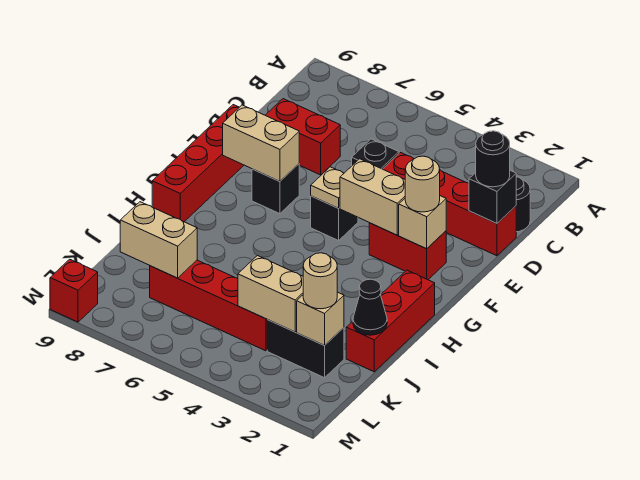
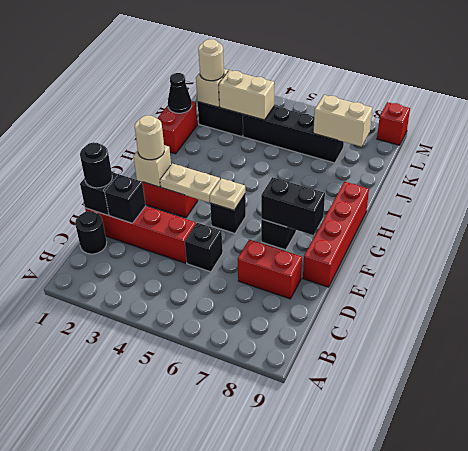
none -> black 1x1 brick [105,174,146,223]
tan 1x2 brick [340,159,405,235] -> tan 1x2 plate [160,163,220,202]
tan 1x2 brick [223,105,299,181] -> black 1x2 brick [261,177,325,235]
red 1x3 brick [346,270,435,372] -> red 1x2 brick [157,101,197,154]
red 1x4 brick [150,260,267,351] -> black 1x4 brick [243,106,344,163]

